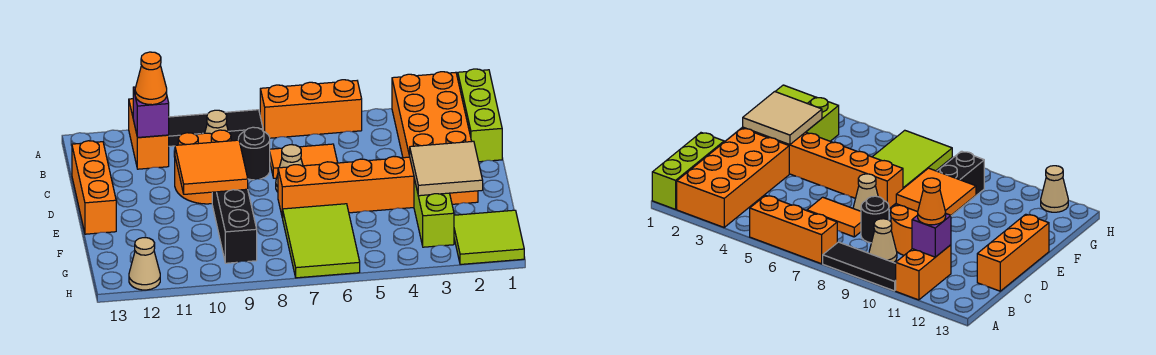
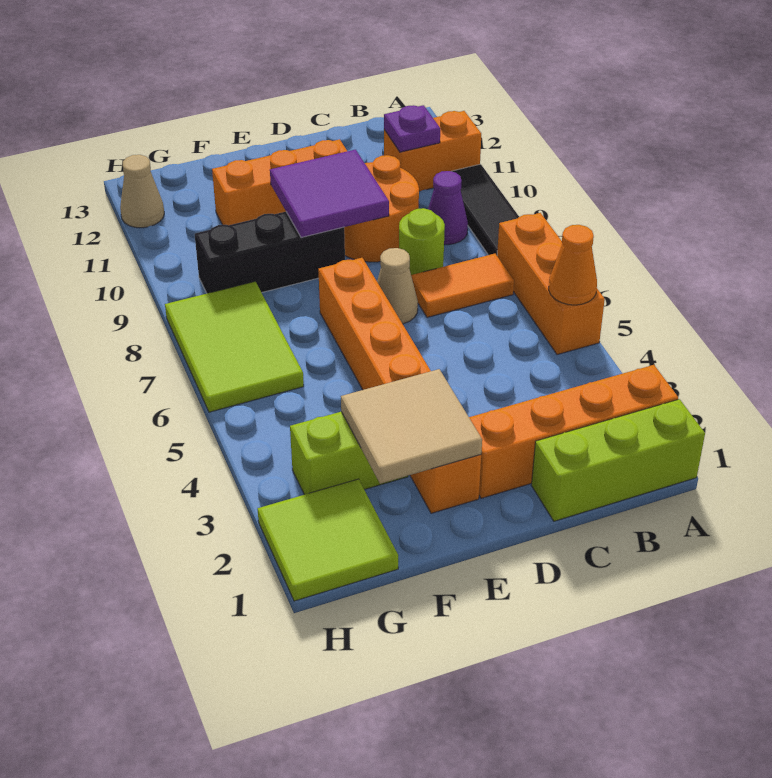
orange 2x4 brick [392,72,472,158] -> orange 1x4 brick [469,365,678,498]
tan 1x1 cone [205,110,229,134] -> purple 1x1 cone [428,171,468,245]
purple 1x1 brick [133,87,169,138] -> purple 1x1 plate [384,105,440,152]
orange 1x1 cone [135,52,167,105] -> orange 1x1 cone moved to [549,225,597,305]
orange 1x2 tile [270,144,338,178] -> orange 1x2 tile turned to [411,254,514,317]
black 1x1 round brick [238,127,270,180] -> lime 1x1 round brick [399,208,445,275]
orange 1x3 brick [72,141,116,234] -> orange 1x3 brick moved to [212,139,347,225]
orange 2x2 tile [175,140,248,194] -> purple 2x2 tile [270,150,389,238]
lime 2x3 tile [283,204,360,278] -> lime 2x3 tile turned to [165,281,304,412]

